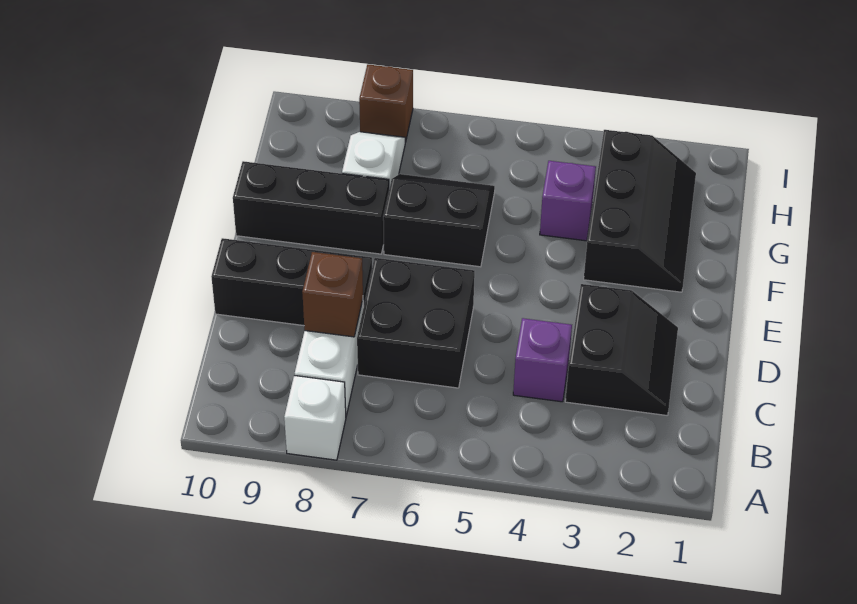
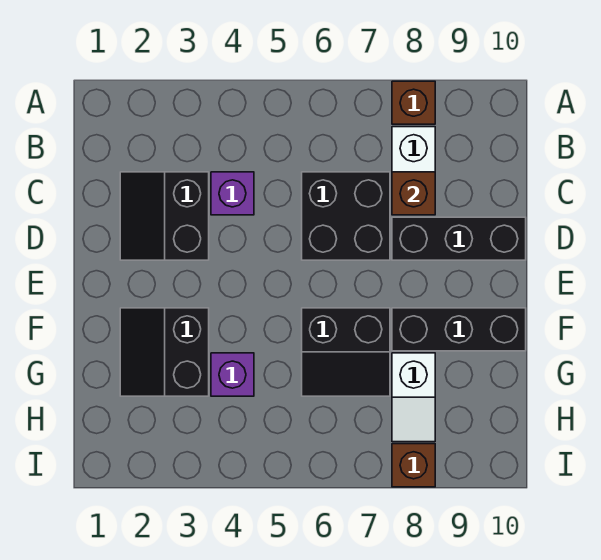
white 1x1 brick [284,375,346,460] -> brown 1x1 brick [392,81,435,124]
black 2x3 slope [584,130,696,292] -> black 2x2 slope [120,308,209,396]

